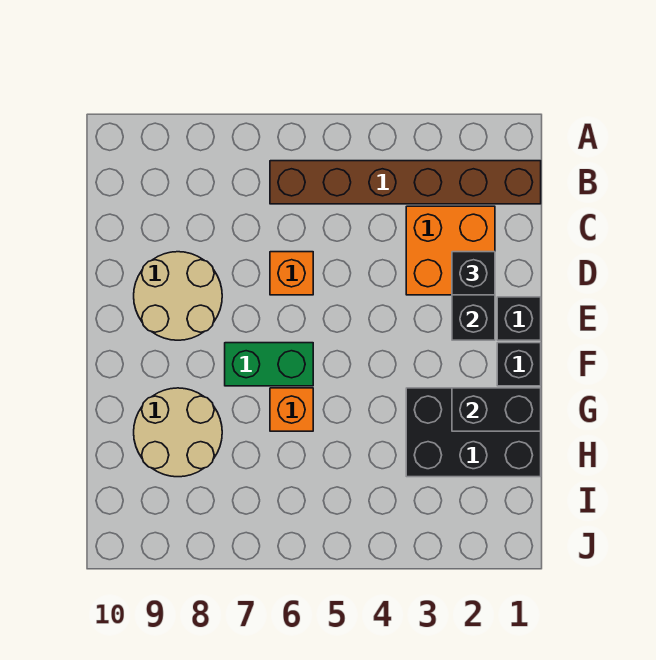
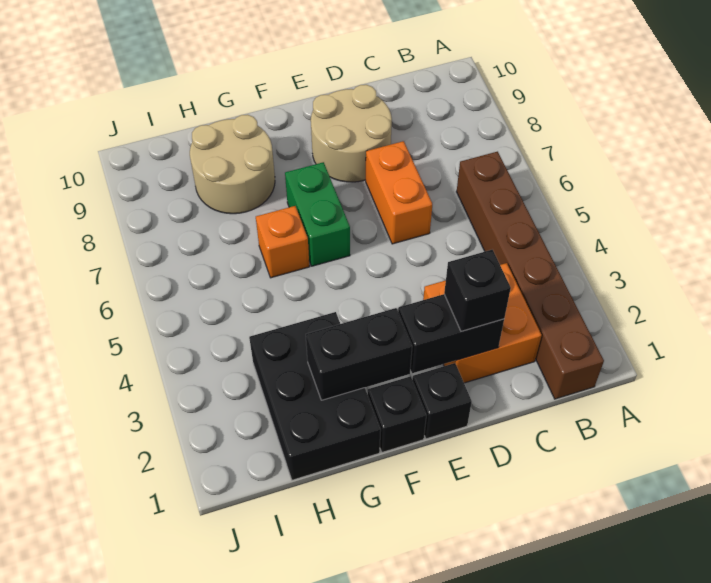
orange 1x1 brick [270,252,313,295] -> orange 1x2 brick [366,141,432,244]
black 1x2 brick [452,388,541,431] -> black 1x2 brick turned to [306,308,412,400]

